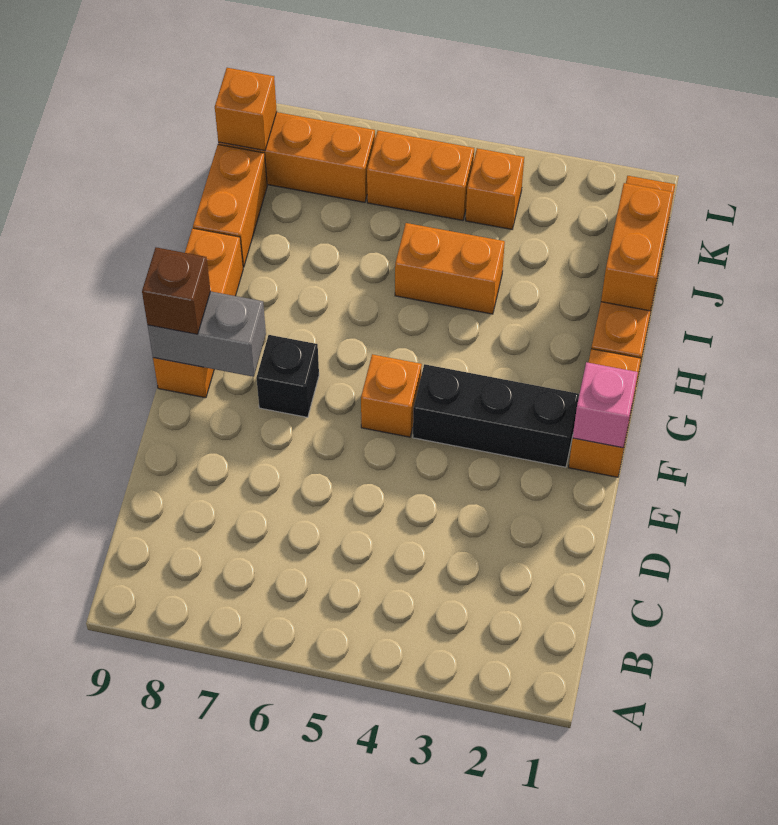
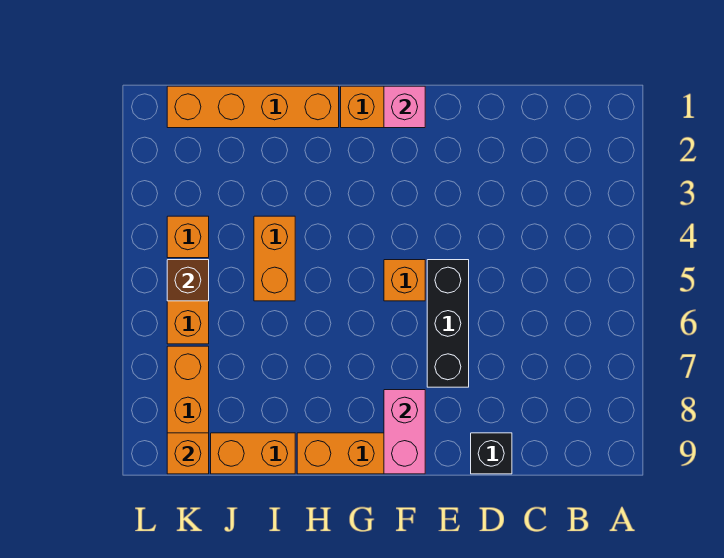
black 1x3 brick [413,364,579,467] -> black 1x3 brick moved to [427,260,469,387]
black 1x1 brick [256,335,319,417] -> black 1x1 brick moved to [471,433,512,474]
grey 1x2 brick [148,291,266,377] -> pink 1x2 brick [384,390,425,474]
brown 1x1 brick [142,247,211,334] -> brown 1x1 brick moved to [167,260,209,301]
orange 1x2 brick [601,183,673,311] -> none

